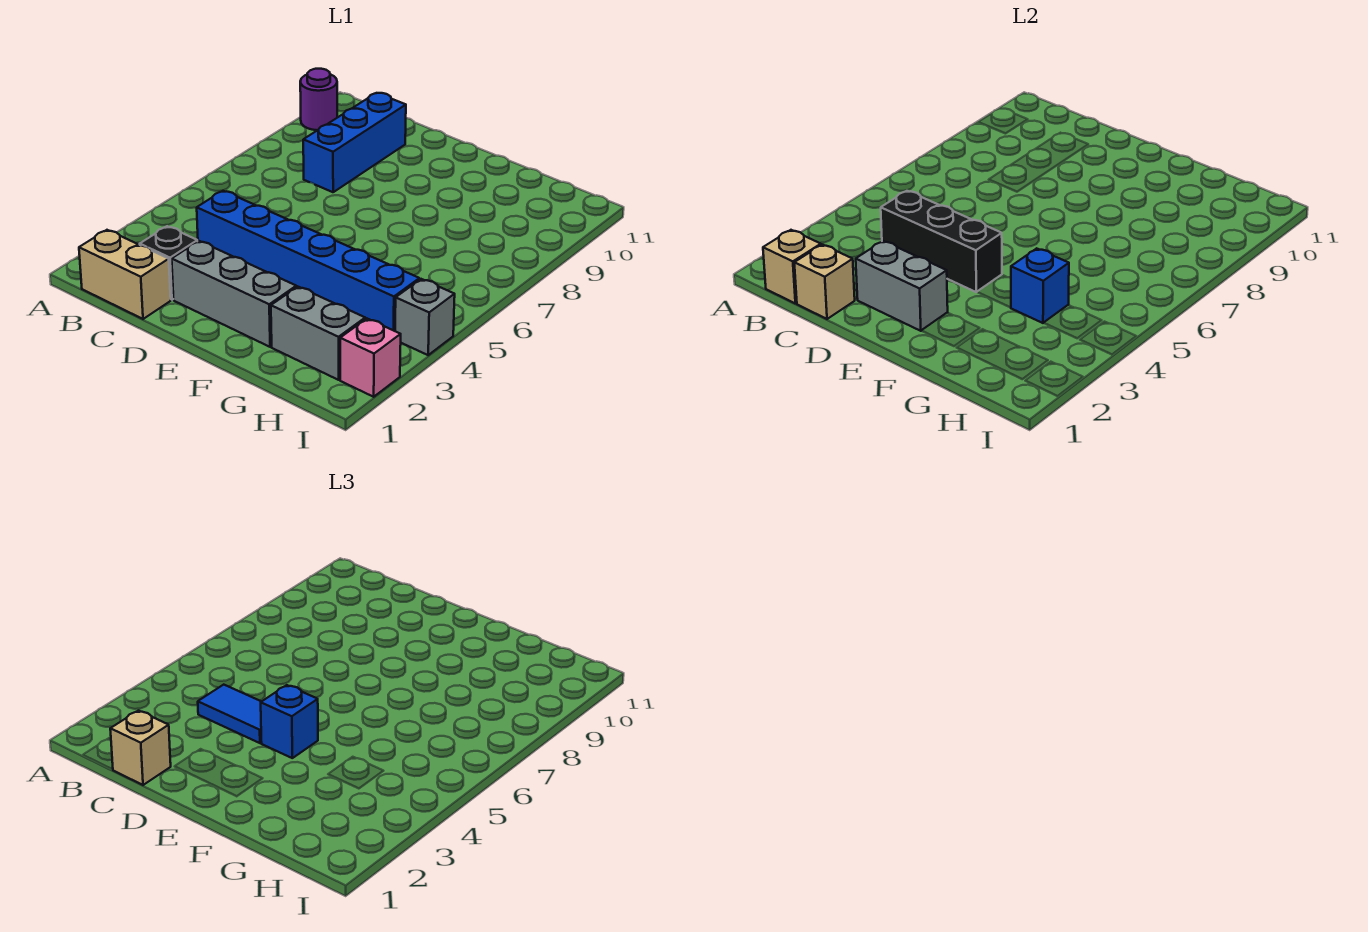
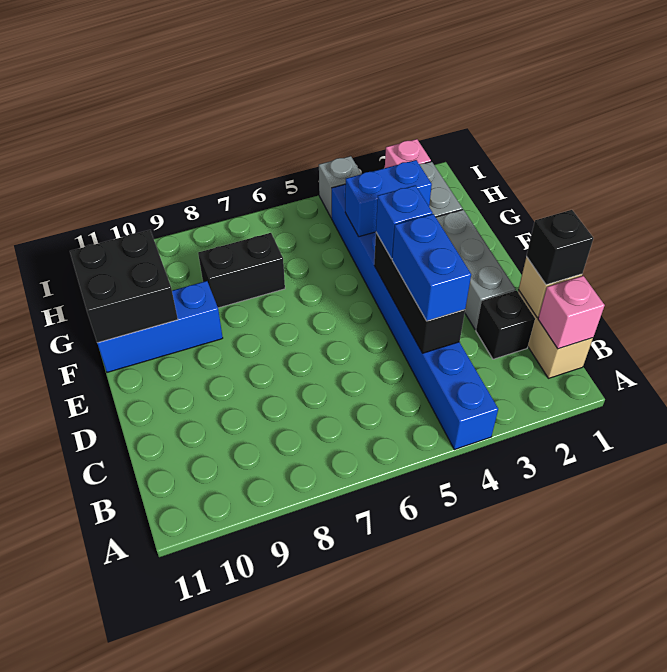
purple 1x1 round brick [300,69,337,130] -> none
tan 1x1 brick [763,230,821,303] -> pink 1x1 brick [538,276,605,349]
tan 1x1 brick [110,711,171,785] -> black 1x1 brick [526,210,593,285]
blue 1x6 brick [197,191,419,331] -> blue 1x8 brick [332,184,498,450]
blue 1x2 tile [198,685,262,743] -> blue 1x2 brick [392,214,471,321]
blue 1x3 brick [303,93,406,192] -> blue 1x3 brick moved to [97,281,223,372]
grey 1x2 brick [856,241,948,331] -> none
none -> black 2x2 brick [70,230,178,343]
blue 1x1 brick [1011,248,1069,323] -> blue 1x2 brick [345,160,432,237]
none -> black 1x2 brick [198,233,285,308]

